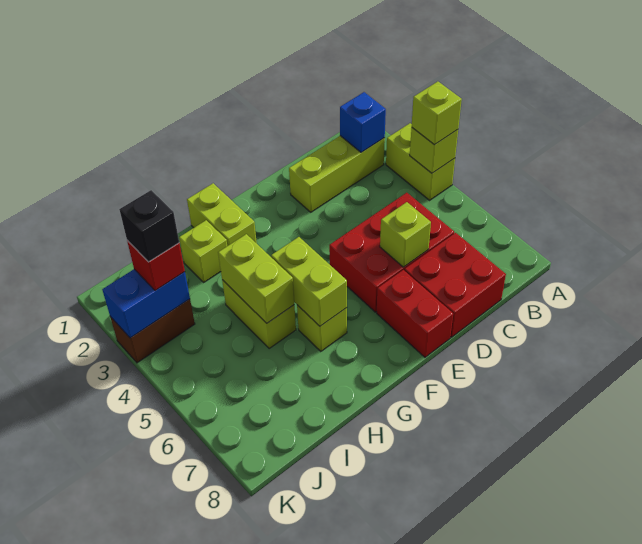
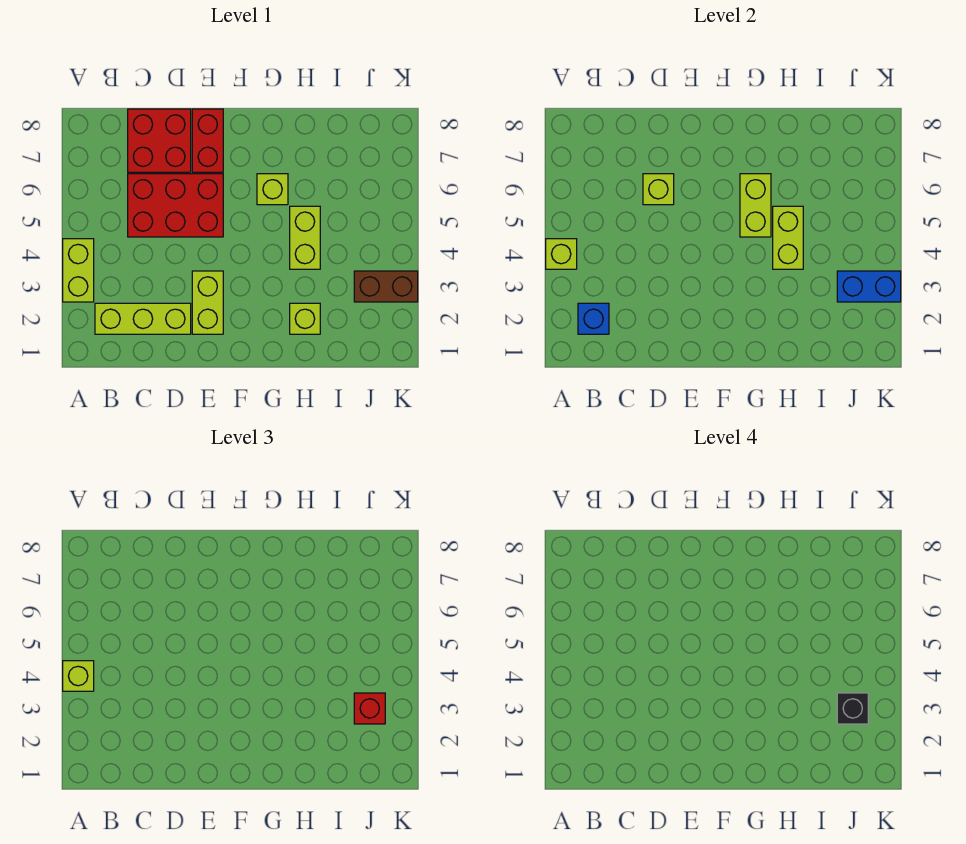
lime 1x2 brick [187,183,257,246] -> lime 1x2 brick moved to [192,271,223,334]

